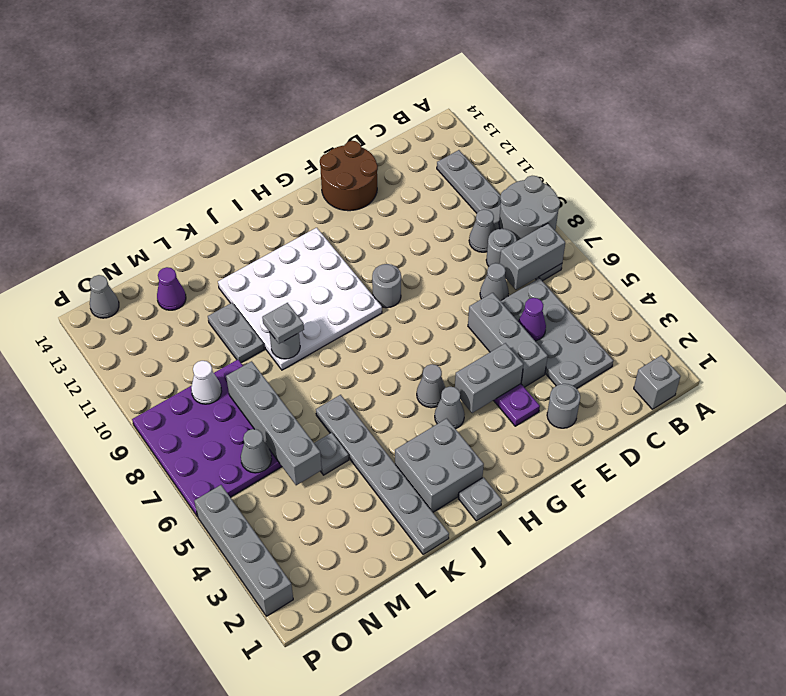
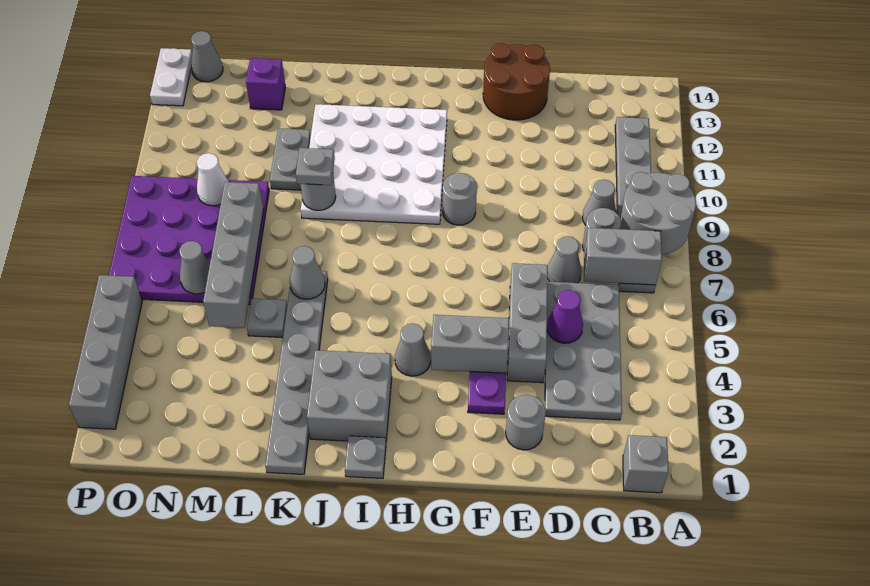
grey 1x1 cone [417,364,445,408] -> grey 1x1 cone moved to [290,246,325,299]
purple 1x1 cone [157,267,186,310] -> purple 1x1 brick [246,58,285,110]
none -> white 1x2 plate [150,48,192,106]

